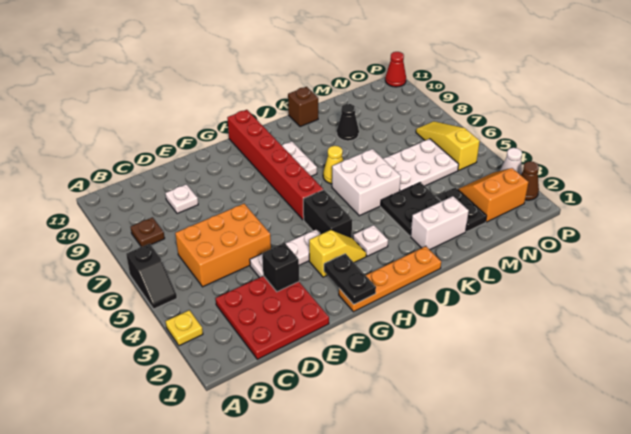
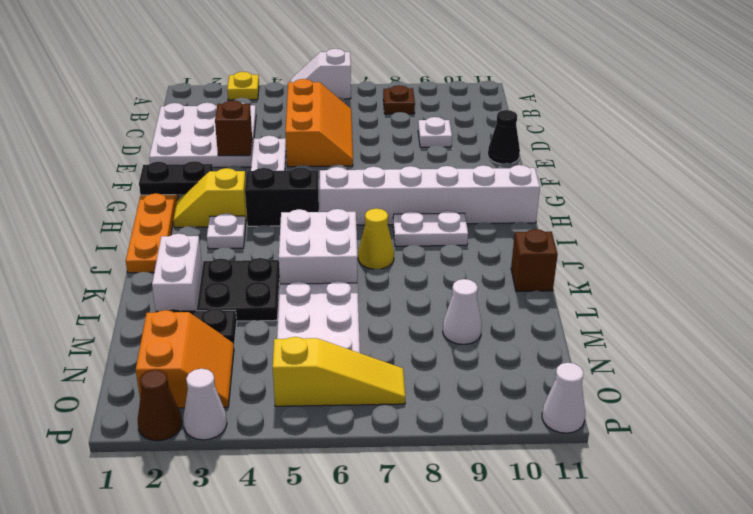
black 1x2 slope [126,244,177,309] -> white 1x2 slope [291,49,351,99]
red 3x3 plate [216,276,329,359] -> white 3x3 plate [149,103,256,167]
orange 2x3 brick [175,204,271,287] -> orange 2x3 slope [285,79,353,167]
black 1x1 brick [262,243,299,292] -> brown 1x1 brick [215,100,252,156]
yellow 1x2 slope [309,230,366,277] -> yellow 1x2 slope turned to [173,168,247,227]
red 1x6 brick [227,110,323,220] -> white 1x6 brick [320,165,540,225]
black 1x1 cone [337,104,359,141] -> black 1x1 cone moved to [488,110,520,164]
none -> white 1x1 cone [443,279,482,344]
red 1x1 cone [385,52,406,87] -> white 1x1 cone [542,363,585,433]

